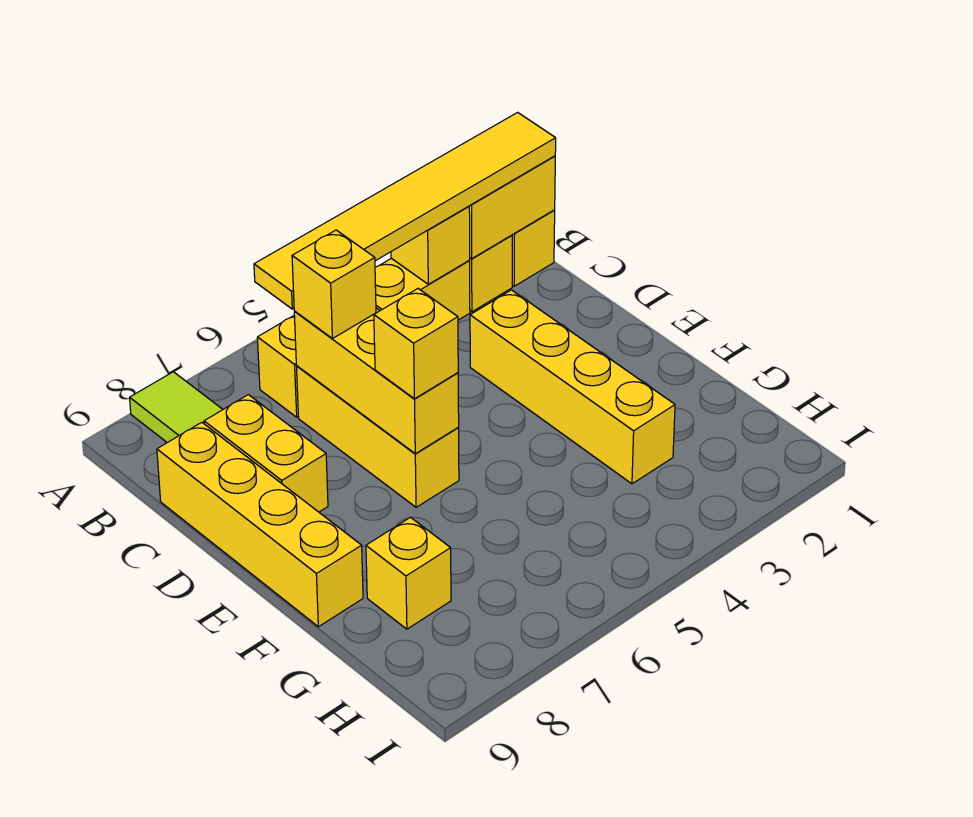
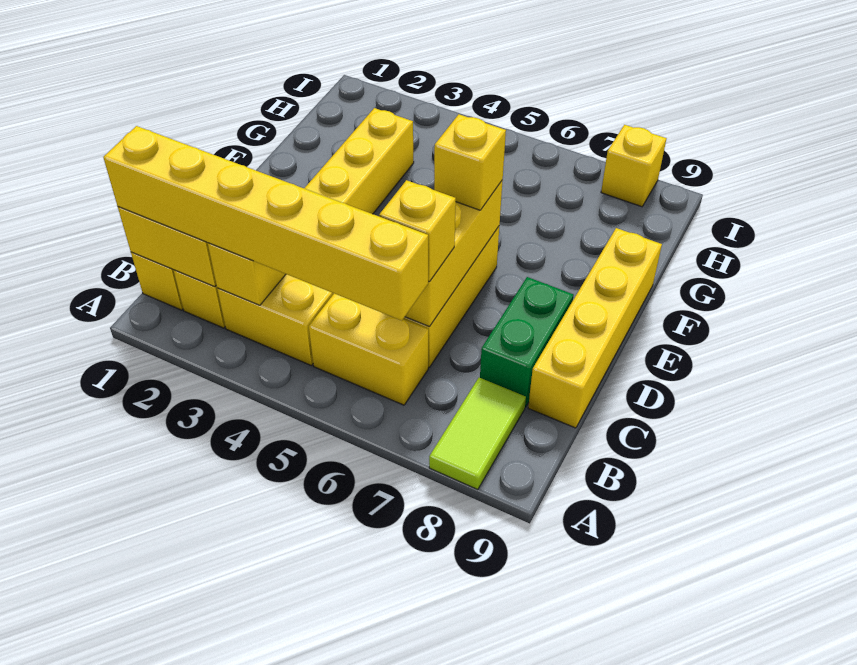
yellow 1x6 tile [254,112,556,309] -> yellow 1x6 brick [103,126,428,321]
yellow 1x2 brick [204,395,328,512] -> green 1x2 brick [480,277,574,407]
yellow 1x1 brick [366,517,451,629] -> yellow 1x1 brick moved to [601,125,667,207]

